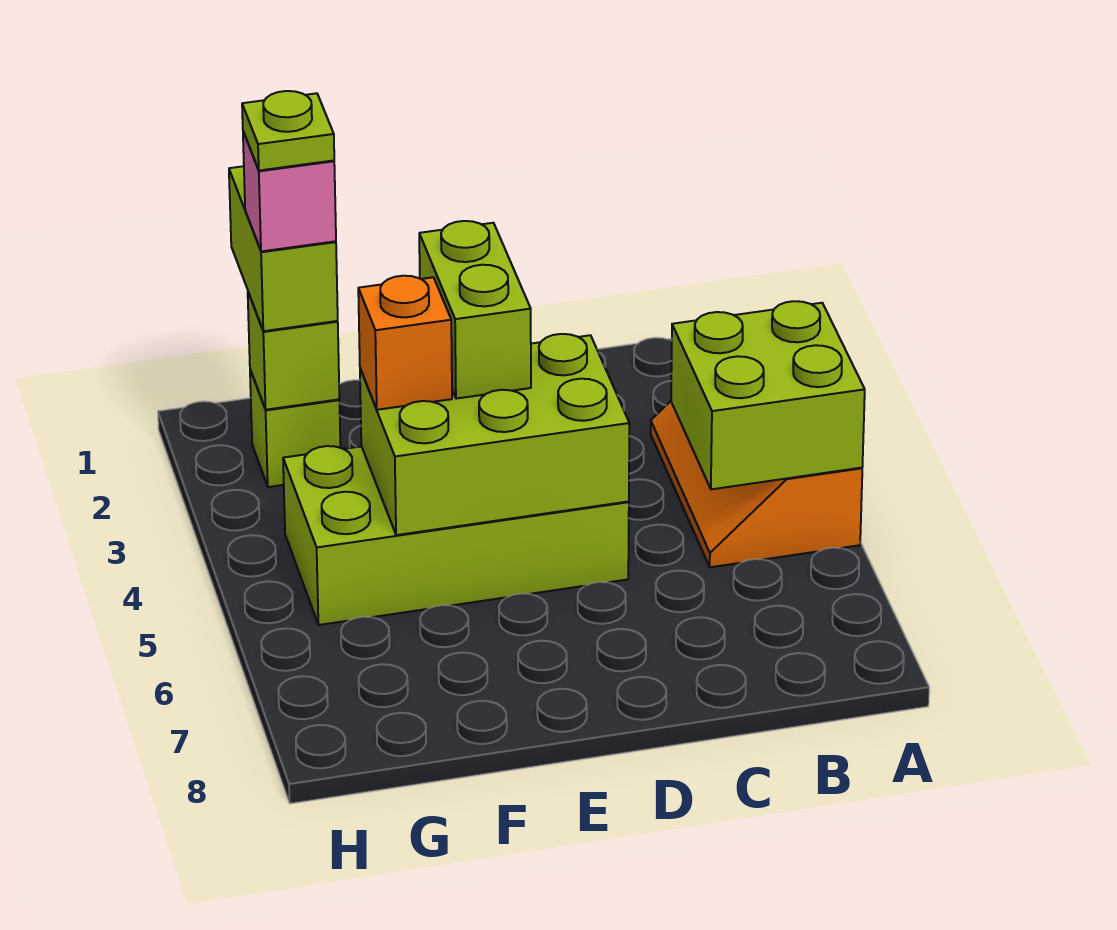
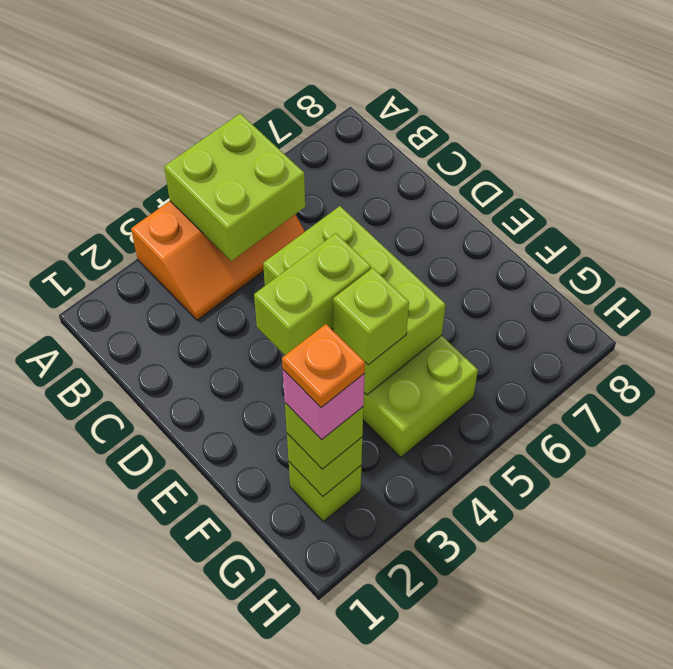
orange 1x1 brick [358,276,452,410] -> lime 1x1 brick [333,268,409,365]
lime 1x2 brick [229,166,338,331] -> lime 1x1 brick [285,403,363,469]
lime 1x1 plate [242,91,334,170] -> orange 1x1 plate [282,324,365,408]

